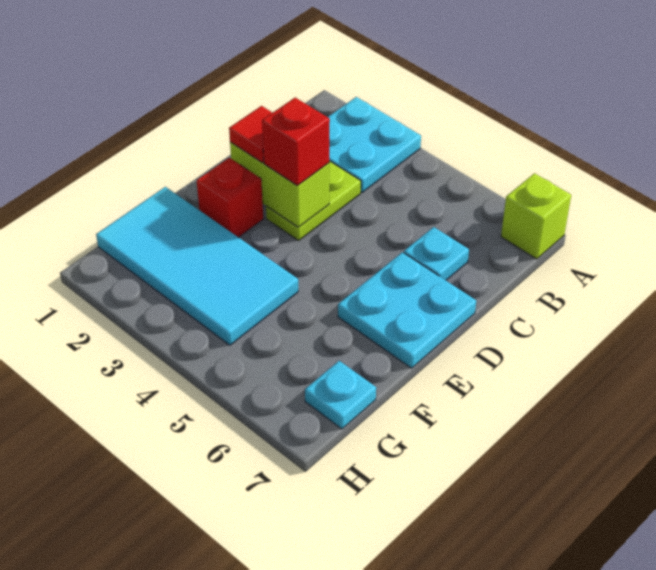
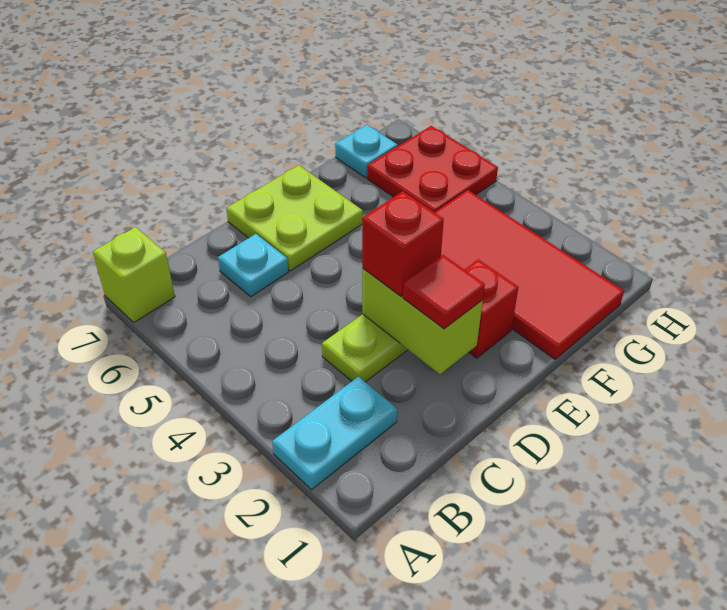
cyan 2x2 plate [328,97,421,192] -> cyan 1x2 plate [272,377,397,490]
cyan 2x2 plate [338,252,476,368] -> lime 2x2 plate [226,165,363,271]
cyan 2x4 tile [96,187,298,345] -> red 2x4 tile [435,190,624,359]
none -> red 2x2 plate [367,126,498,212]

